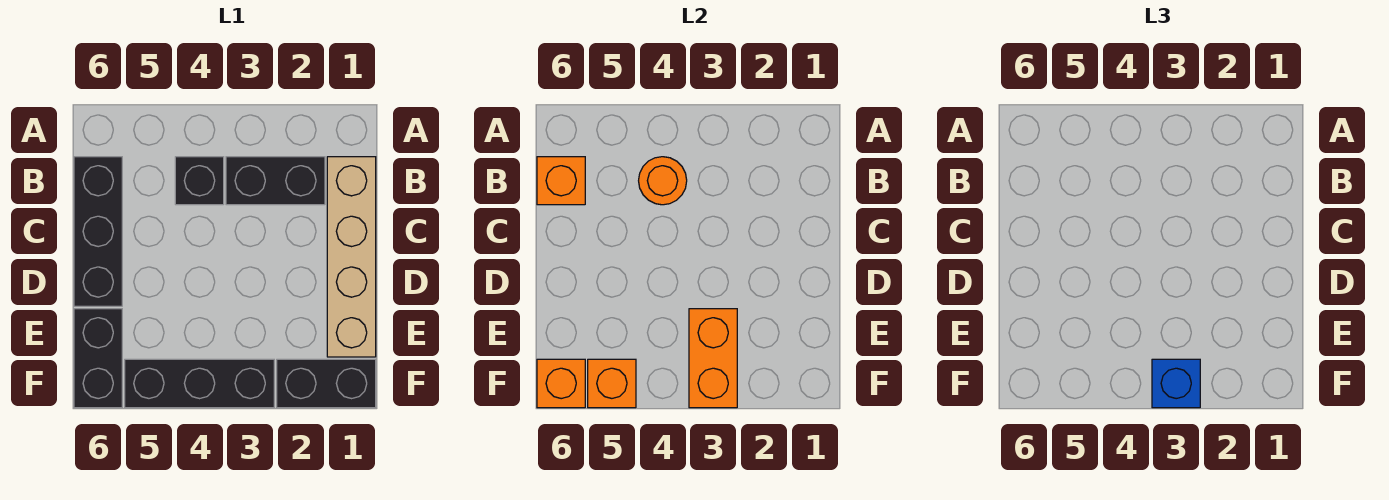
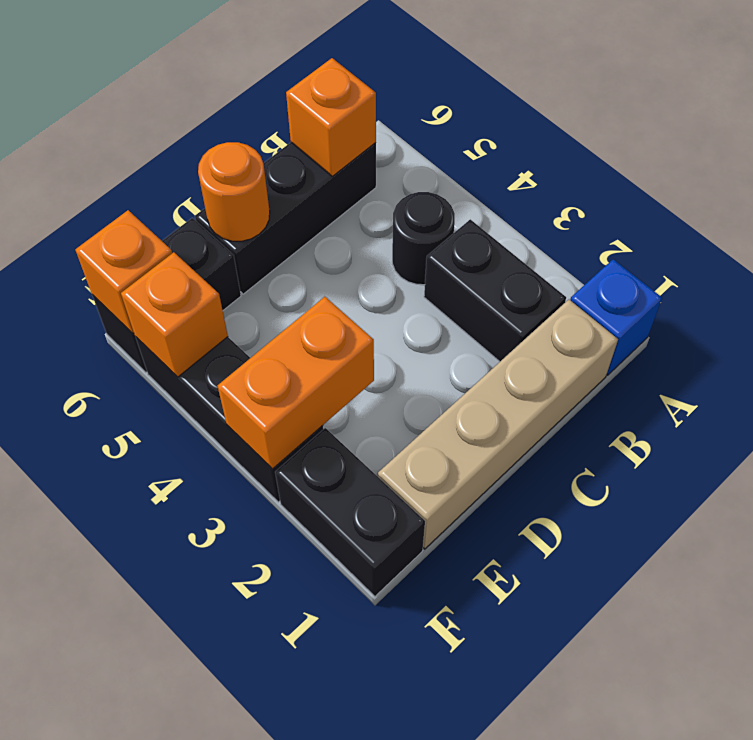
black 1x1 brick [175,157,224,205] -> black 1x1 round brick [392,192,455,285]
orange 1x1 round brick [639,157,687,205] -> orange 1x1 round brick moved to [198,142,270,241]
blue 1x1 brick [1152,359,1200,408] -> blue 1x1 brick moved to [570,259,662,375]

